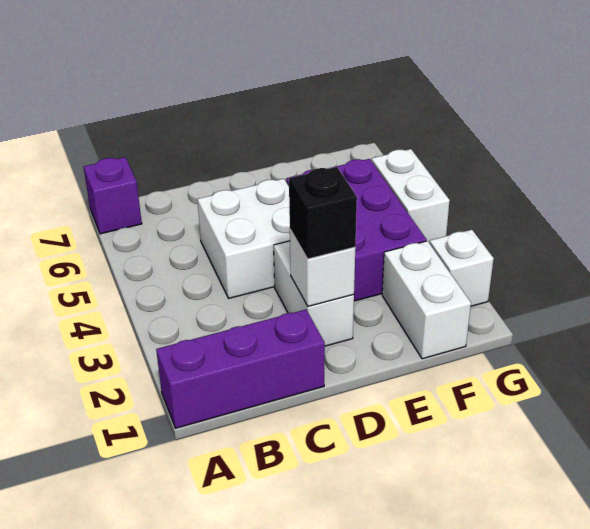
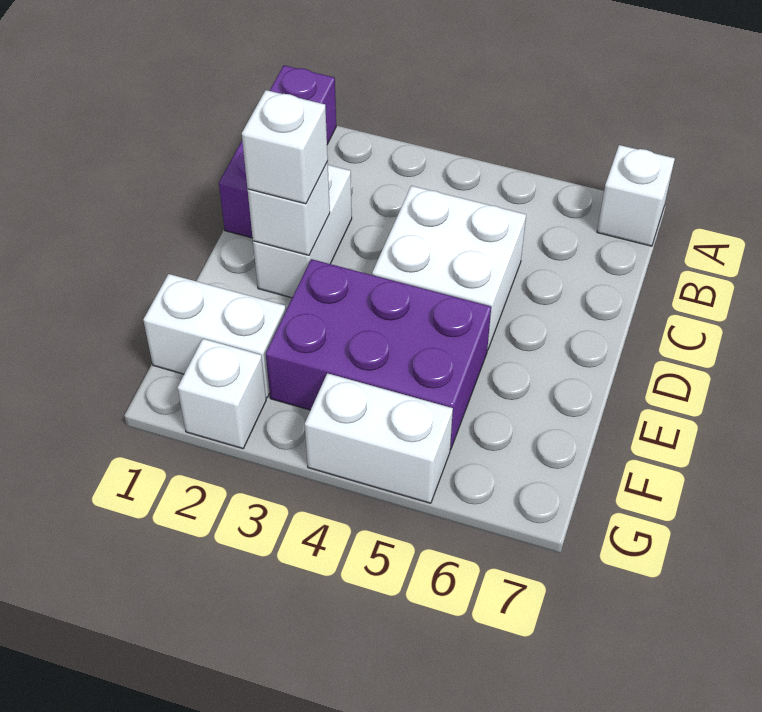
purple 1x1 brick [84,157,142,234] -> white 1x1 brick [597,145,675,246]
white 1x2 brick [274,241,354,346] -> white 1x2 brick turned to [253,165,352,298]
black 1x1 brick [289,167,357,259] -> white 1x1 brick [242,90,328,204]

